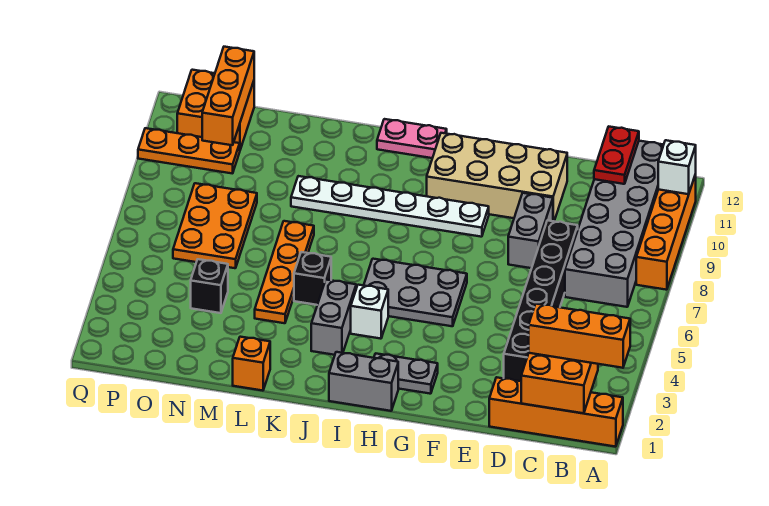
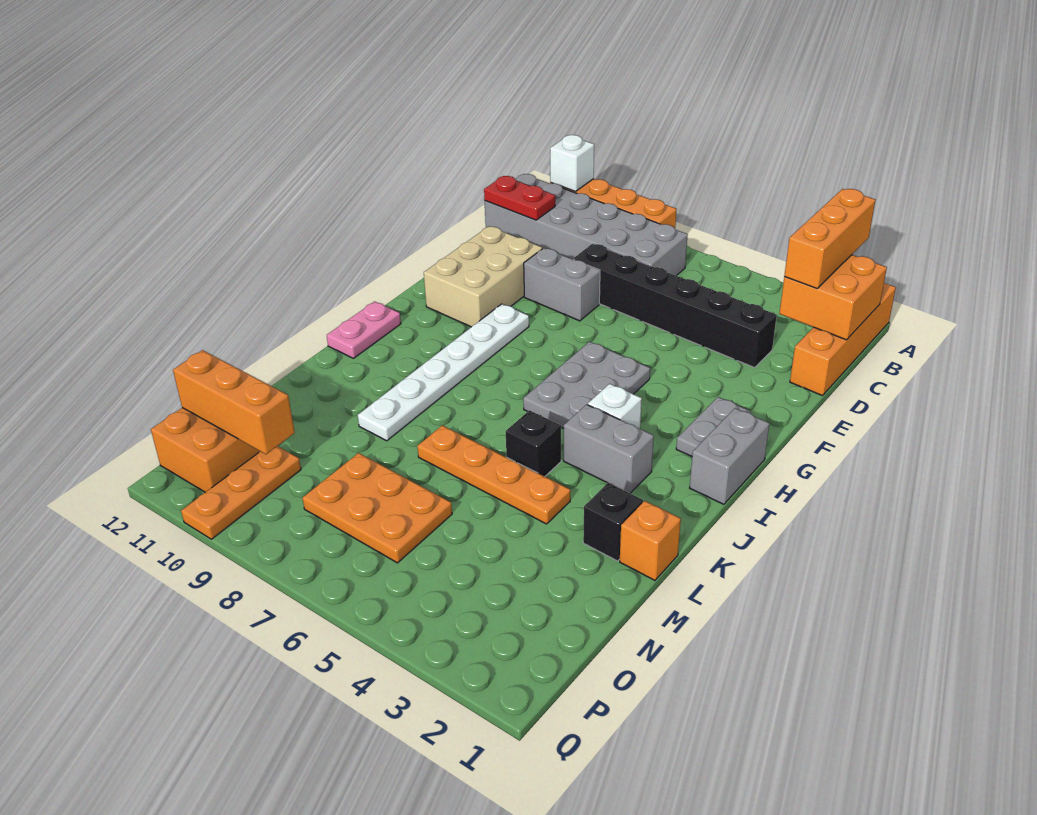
tan 2x4 brick [427,133,567,221] -> tan 2x3 brick [424,226,542,327]
black 1x1 brick [191,259,228,313] -> black 1x1 brick moved to [583,483,643,561]

